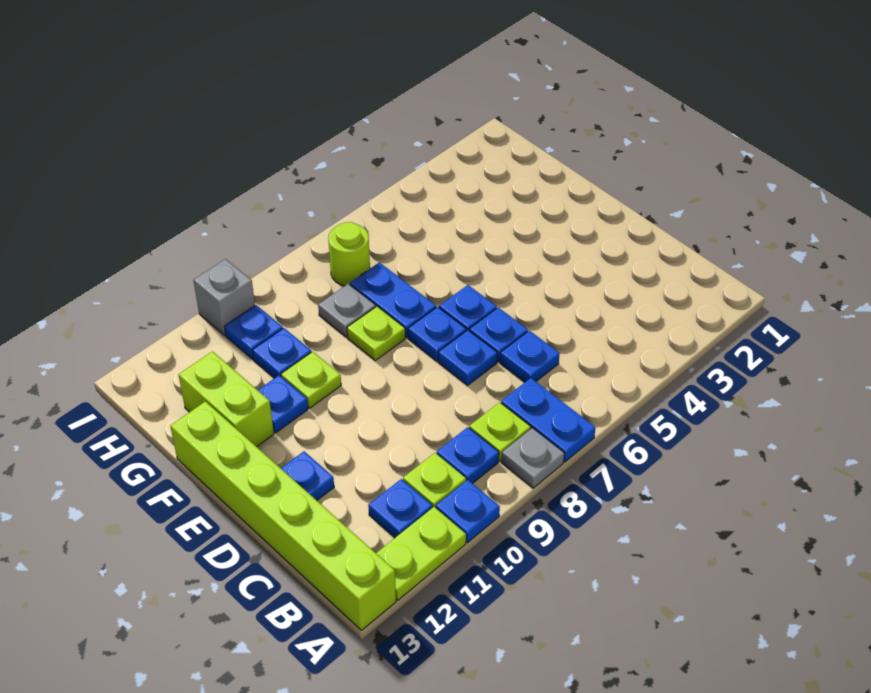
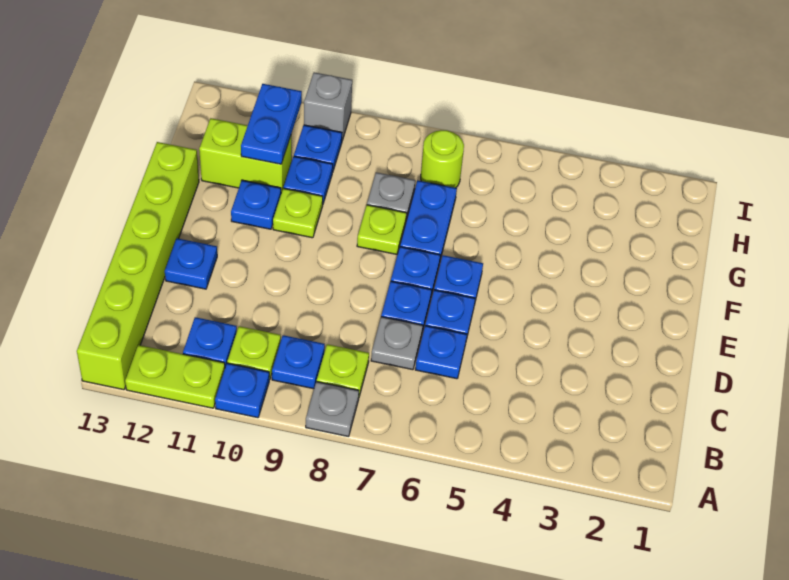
blue 1x2 plate [501,378,596,462] -> blue 1x2 plate moved to [241,84,302,164]
none -> grey 1x1 plate [371,317,423,370]
lime 1x2 brick [179,351,274,447] -> lime 1x2 brick turned to [199,118,292,193]

